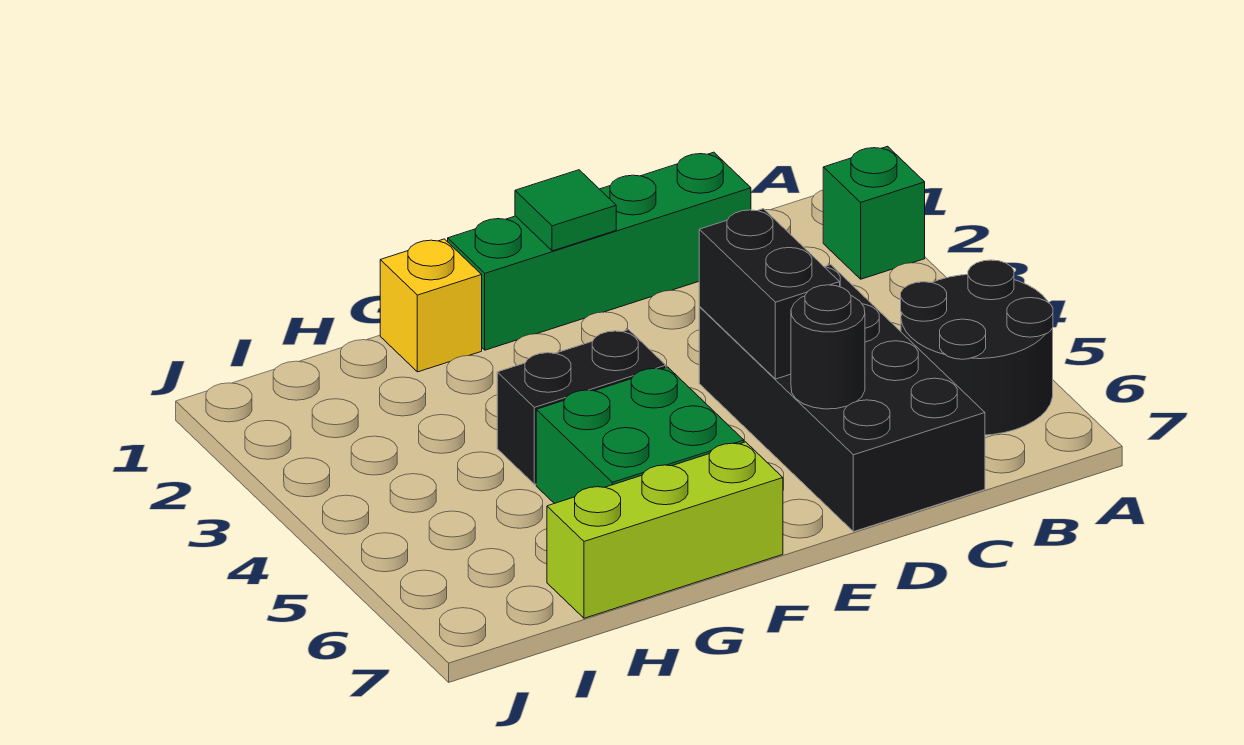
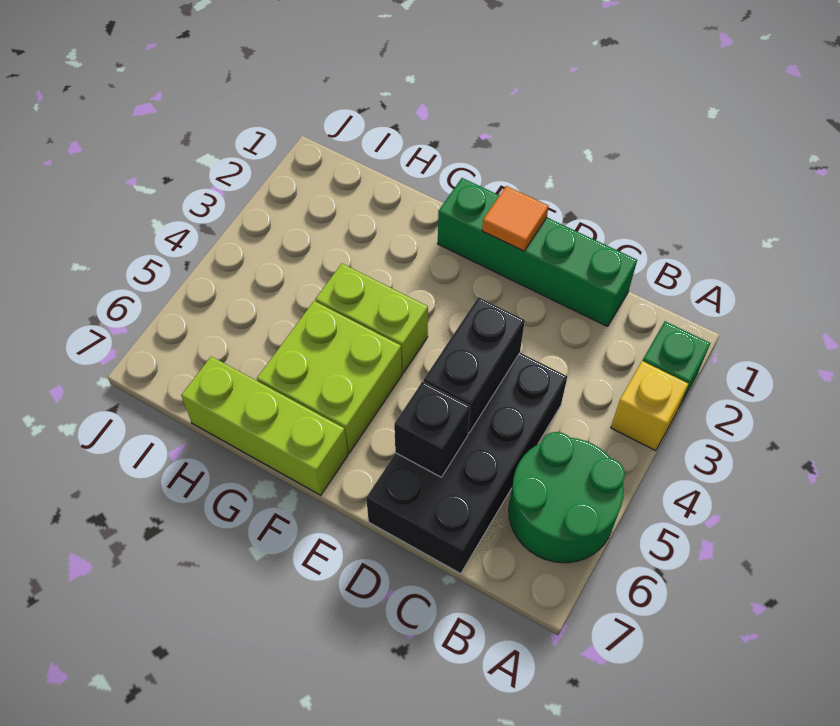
black 2x2 round brick [901,260,1053,435] -> green 2x2 round brick [509,432,625,563]
black 1x1 round brick [791,285,865,409] -> black 1x1 brick [394,381,470,477]
green 1x1 tile [515,170,616,251] -> orange 1x1 tile [482,186,549,251]
black 1x2 brick [497,330,666,484] -> lime 1x2 brick [315,264,428,373]
green 2x2 brick [536,367,744,504] -> lime 2x2 brick [257,301,402,453]
yellow 1x1 brick [380,239,482,372] -> yellow 1x1 brick moved to [611,361,688,451]

